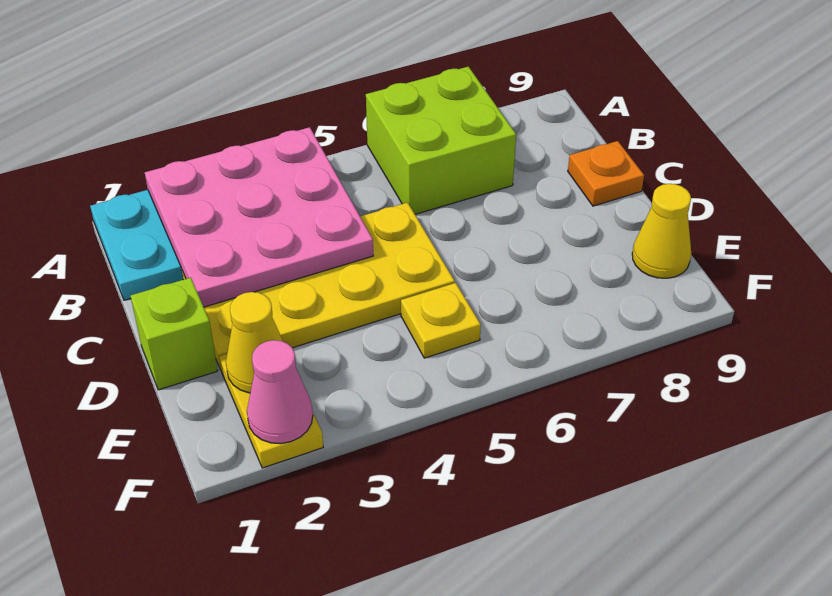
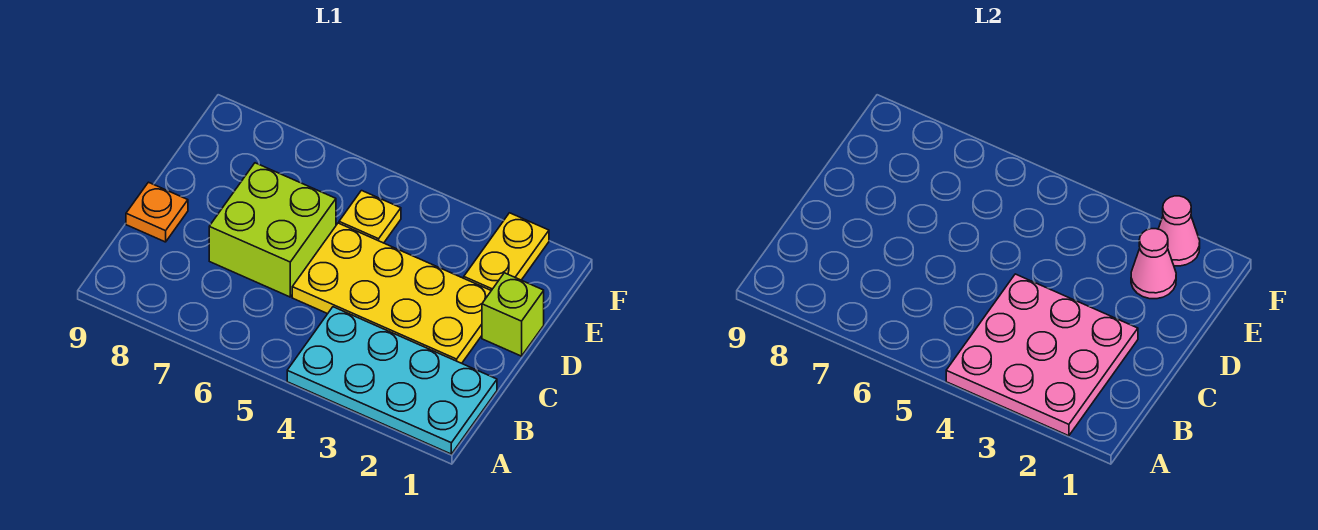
lime 2x2 brick [366,67,516,214] -> lime 2x2 brick moved to [209,163,336,297]
yellow 1x1 cone [226,292,283,393] -> pink 1x1 cone [1131,229,1176,299]
yellow 1x1 cone [632,184,691,278] -> none

